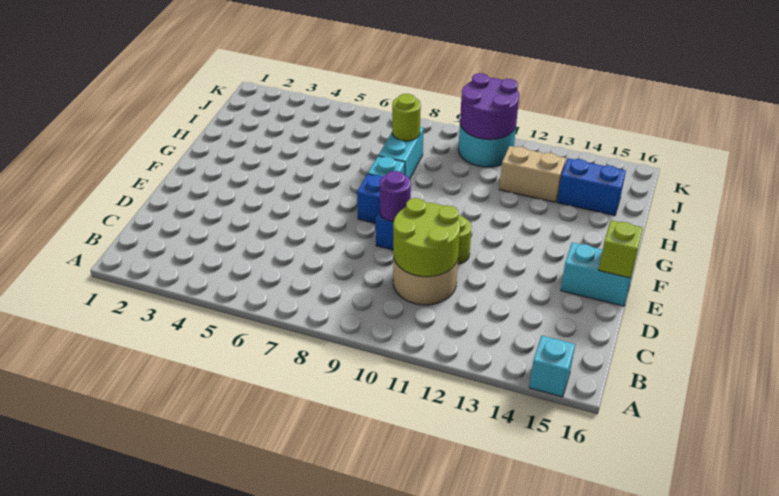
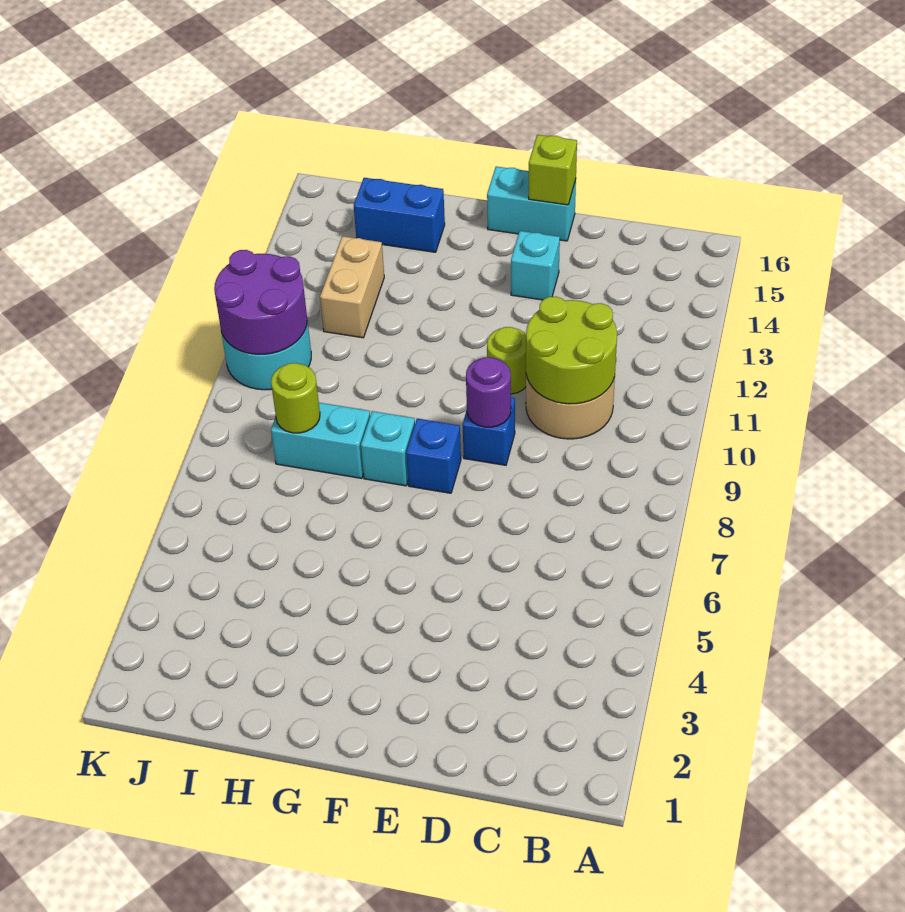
cyan 1x1 brick [529,336,575,397] -> cyan 1x1 brick moved to [511,231,560,300]
cyan 1x2 brick [561,242,634,306] -> cyan 1x2 brick turned to [487,167,576,241]
blue 1x2 brick [557,158,626,216] -> blue 1x2 brick turned to [354,178,445,252]

